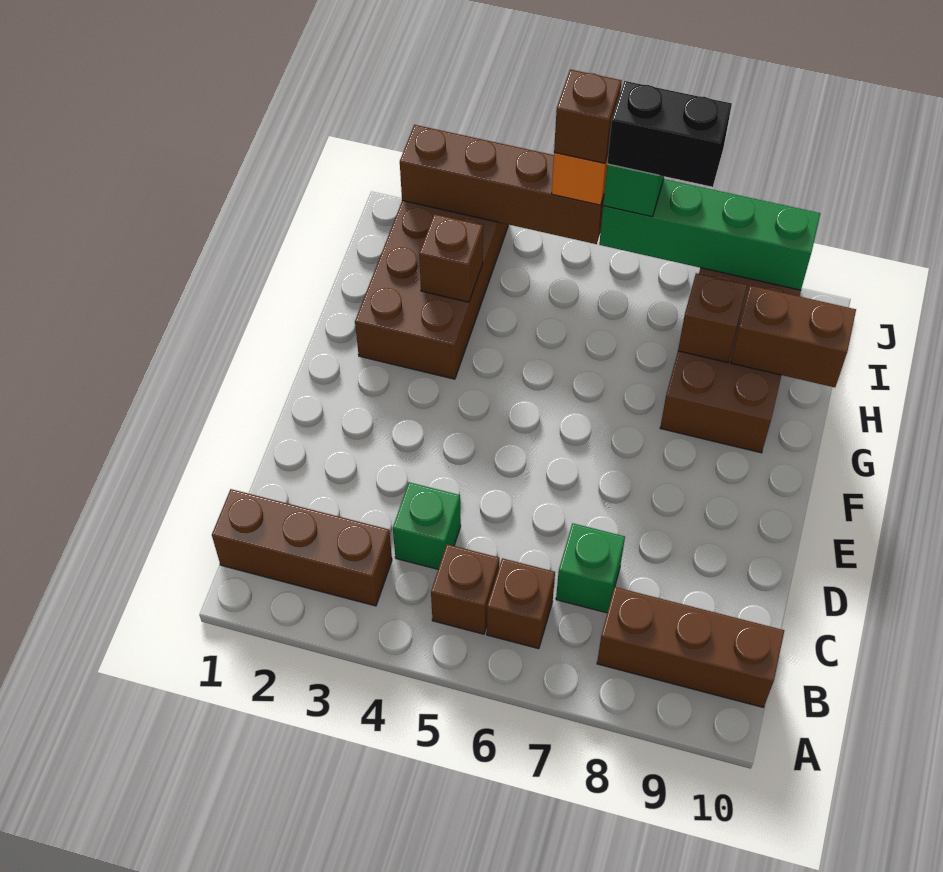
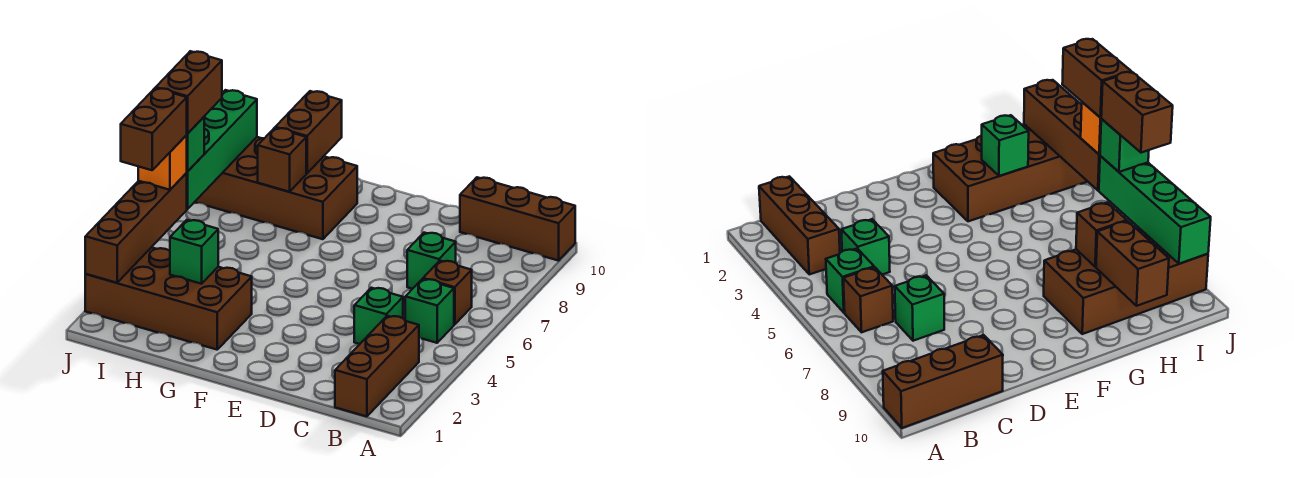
brown 1x1 brick [431,544,499,634] -> green 1x1 brick [405,279,454,343]
brown 1x3 brick [597,587,784,707] -> brown 1x3 brick turned to [460,177,575,261]
brown 1x1 brick [419,214,483,302] -> green 1x1 brick [170,220,218,284]
brown 1x1 brick [554,69,622,163] -> brown 1x2 brick [121,88,187,170]
black 1x2 brick [607,81,732,187] -> brown 1x2 brick [156,51,222,134]

